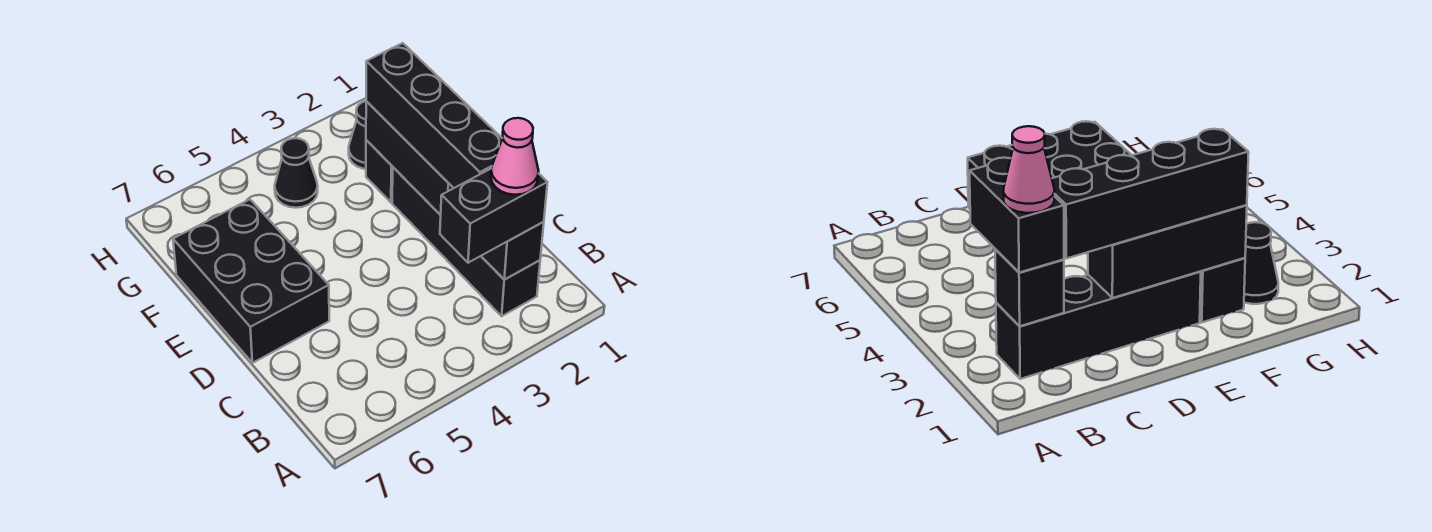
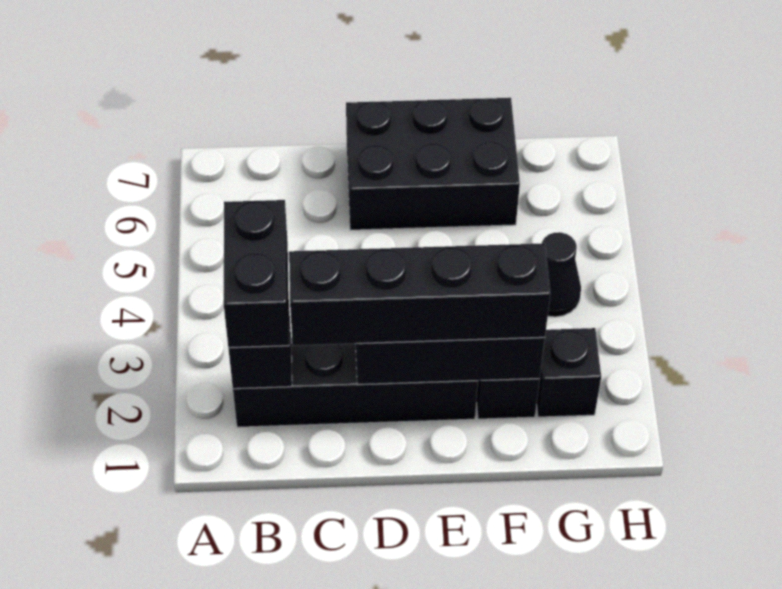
pink 1x1 cone [491,118,539,195] -> none
black 1x1 cone [349,101,366,169] -> black 1x1 brick [536,328,601,417]

